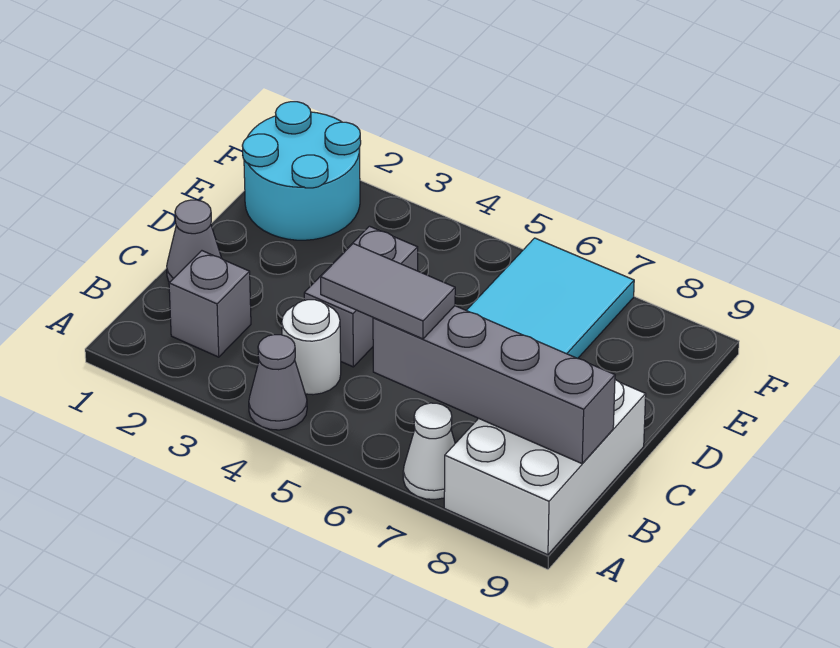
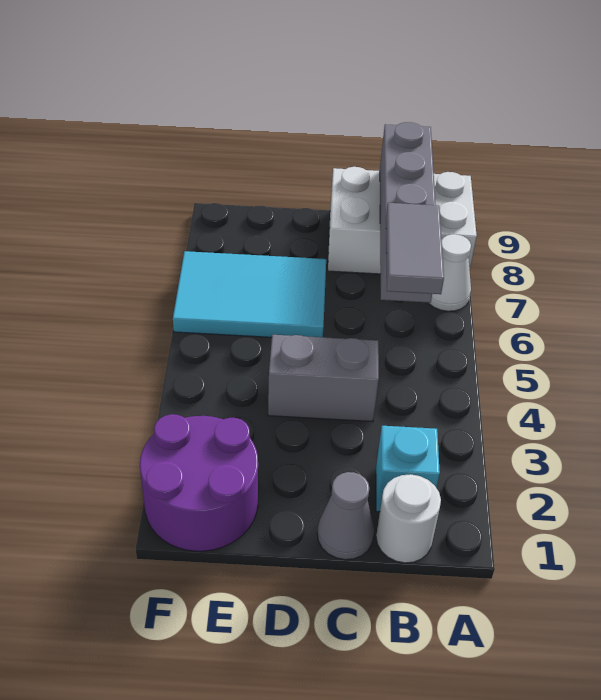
grey 1x1 cone [249,335,307,430] -> none
grey 1x1 brick [169,251,251,357] -> cyan 1x1 brick [376,426,440,512]
white 1x1 round brick [282,300,341,395] -> white 1x1 round brick moved to [376,474,441,563]
cyan 2x2 round brick [242,102,361,240] -> purple 2x2 round brick [140,414,258,551]

